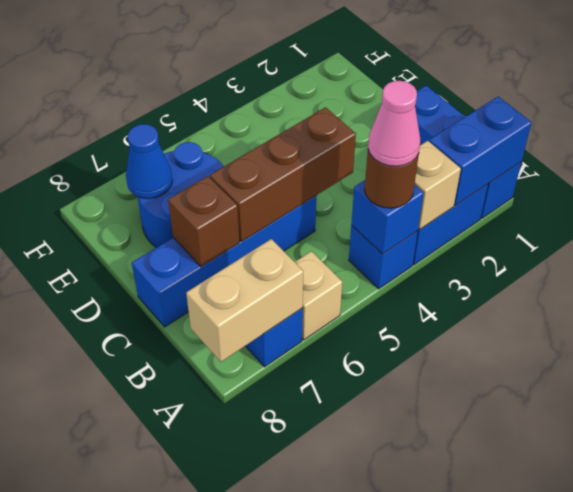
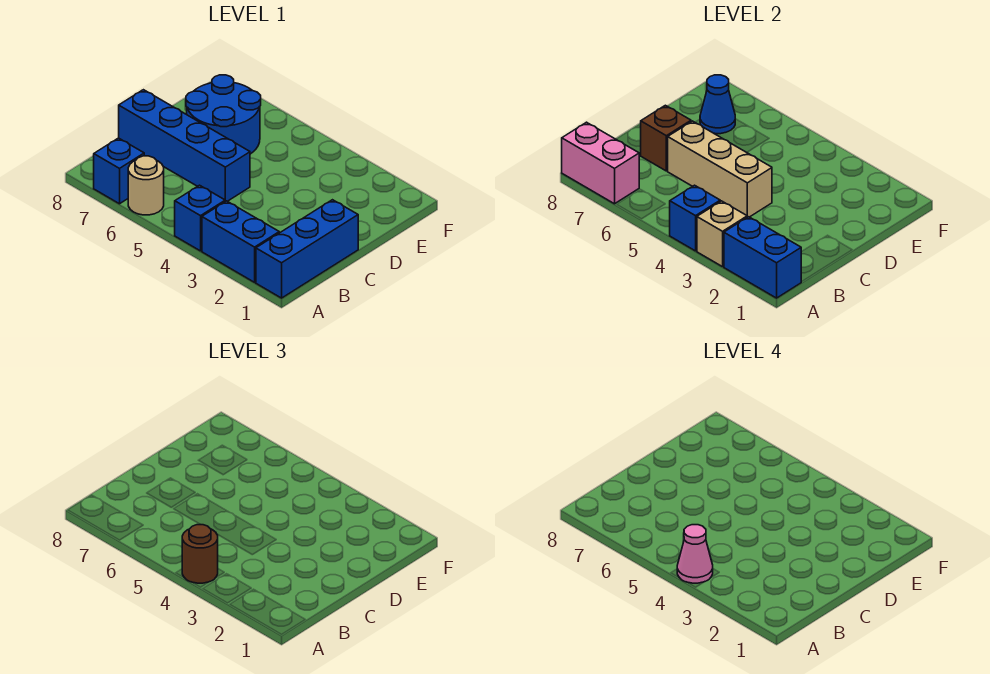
tan 1x1 brick [295,251,342,340] -> tan 1x1 round brick [128,156,164,215]
tan 1x2 brick [186,239,303,362] -> pink 1x2 brick [562,122,639,204]
brown 1x3 brick [210,107,356,242] -> tan 1x3 brick [668,121,772,217]

